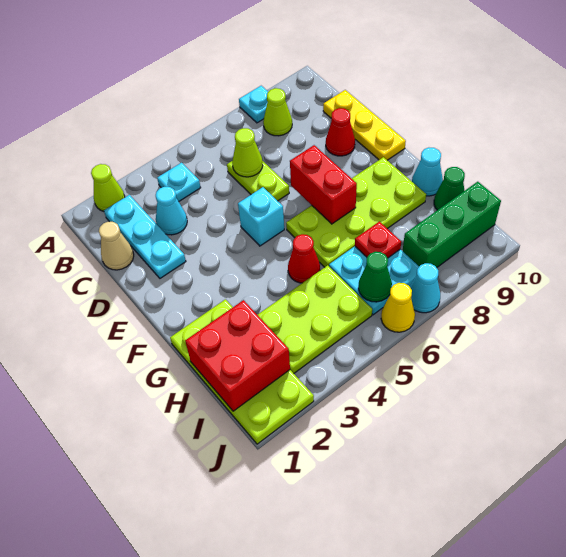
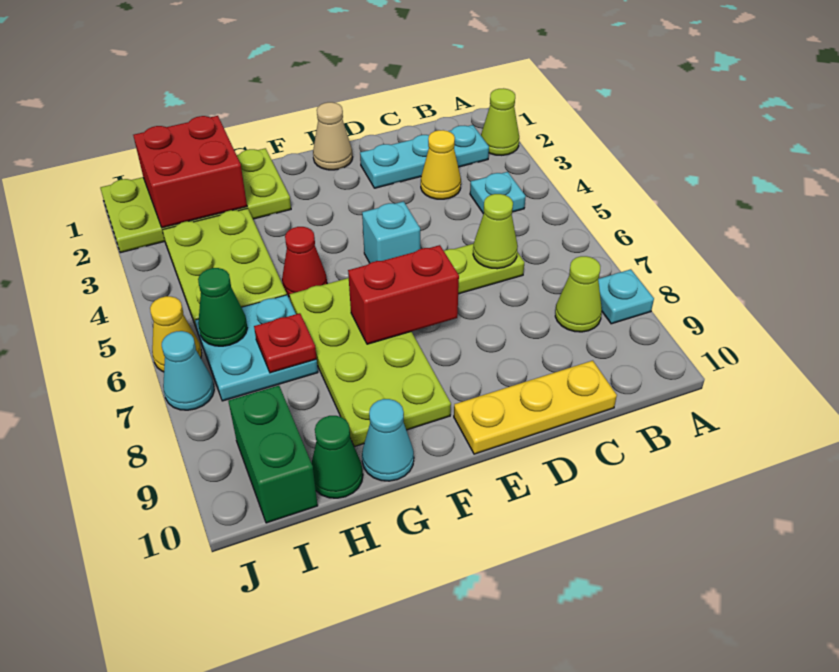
tan 1x1 cone [99,222,134,270] -> tan 1x1 cone moved to [313,102,353,170]
cyan 1x1 cone [156,187,187,235] -> yellow 1x1 cone [421,130,461,199]
red 1x1 cone [326,108,355,156] -> none
green 1x3 brick [403,182,501,268] -> green 1x2 brick [228,386,318,523]

